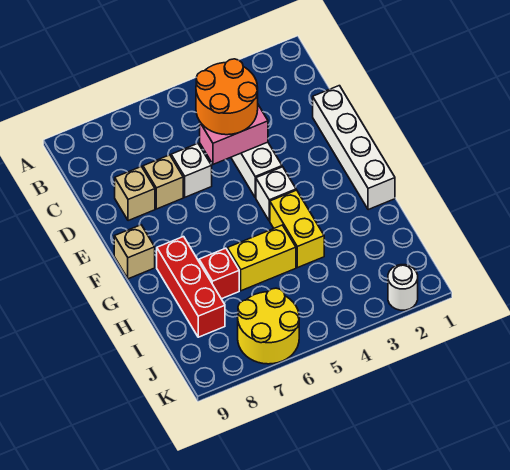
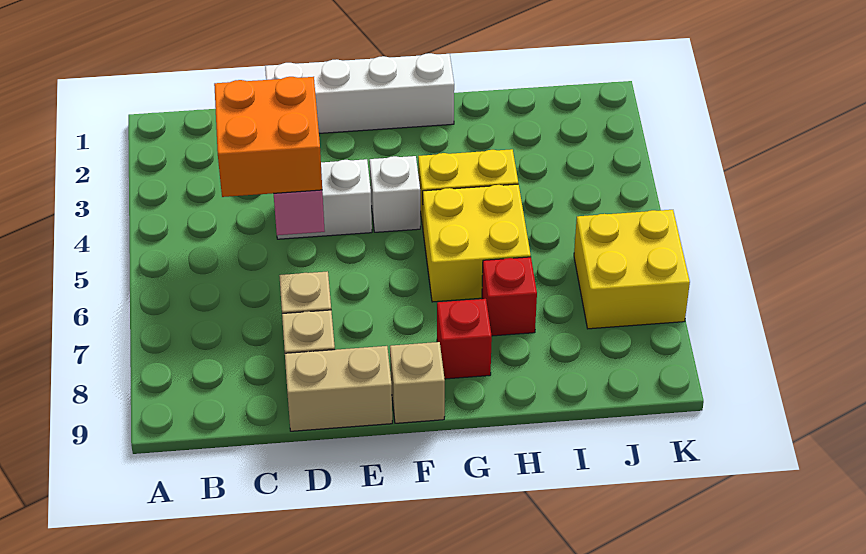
orange 2x2 round brick [196,59,258,135] -> orange 2x2 brick [214,77,322,197]
white 1x1 brick [171,144,212,197] -> none
none -> tan 1x2 brick [285,346,392,431]
red 1x3 brick [157,237,225,337] -> red 1x1 brick [437,299,492,379]
yellow 1x2 brick [227,225,296,291] -> yellow 2x2 brick [423,184,531,302]
yellow 2x2 round brick [238,288,299,364] -> yellow 2x2 brick [574,210,690,329]
white 1x1 round brick [388,265,418,310] -> none

